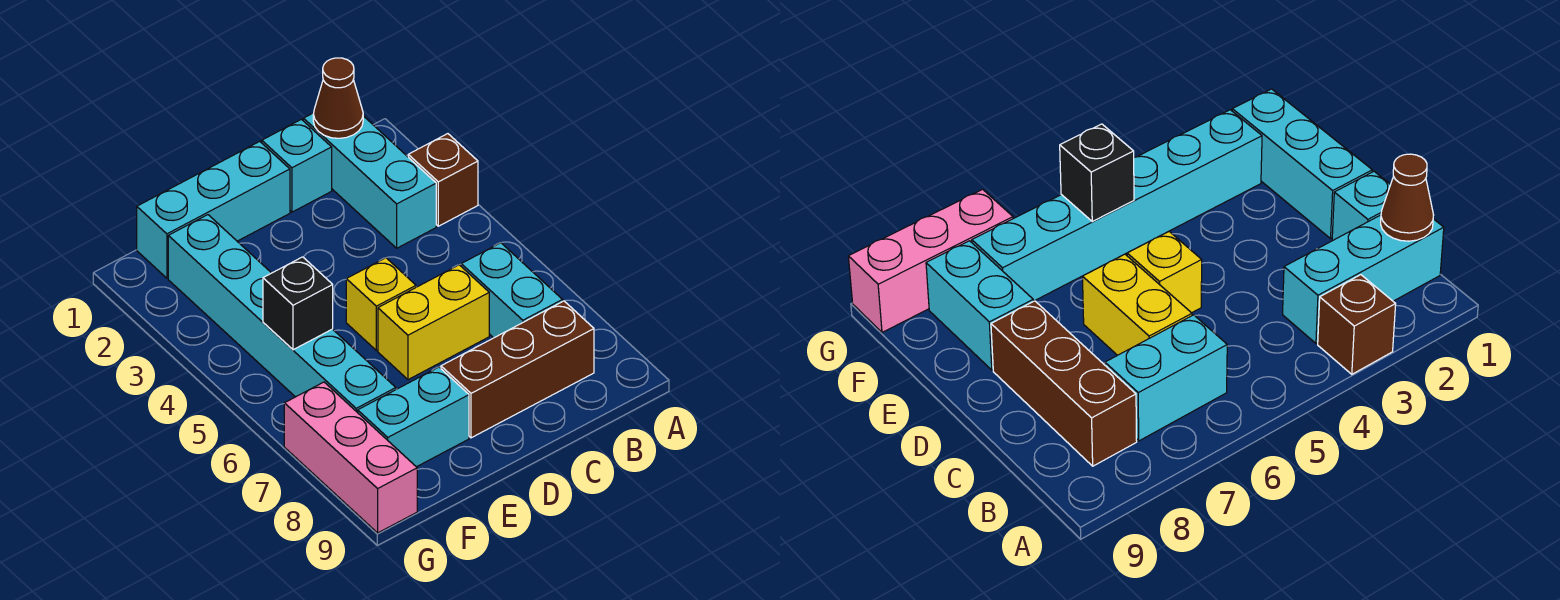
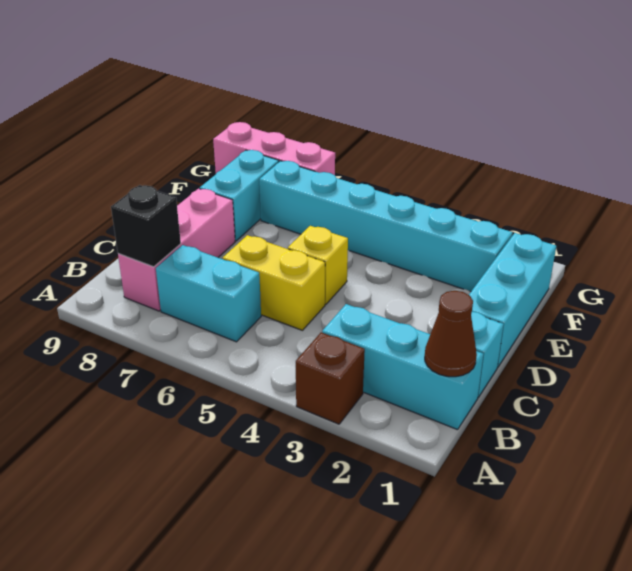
brown 1x3 brick [441,301,594,438] -> pink 1x3 brick [118,189,235,311]
yellow 1x2 brick [378,265,489,380] -> yellow 1x2 brick turned to [223,235,325,330]
black 1x1 brick [263,257,333,350] -> black 1x1 brick moved to [111,185,181,267]

